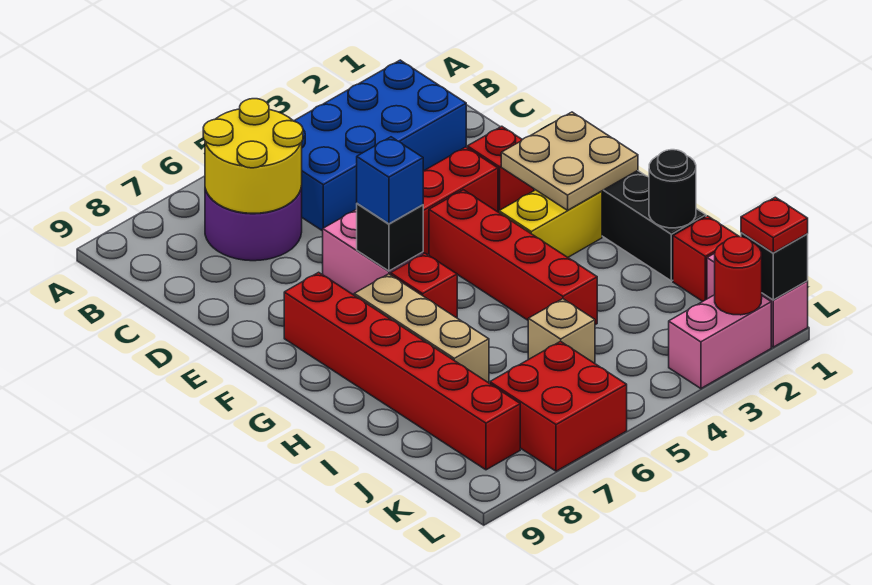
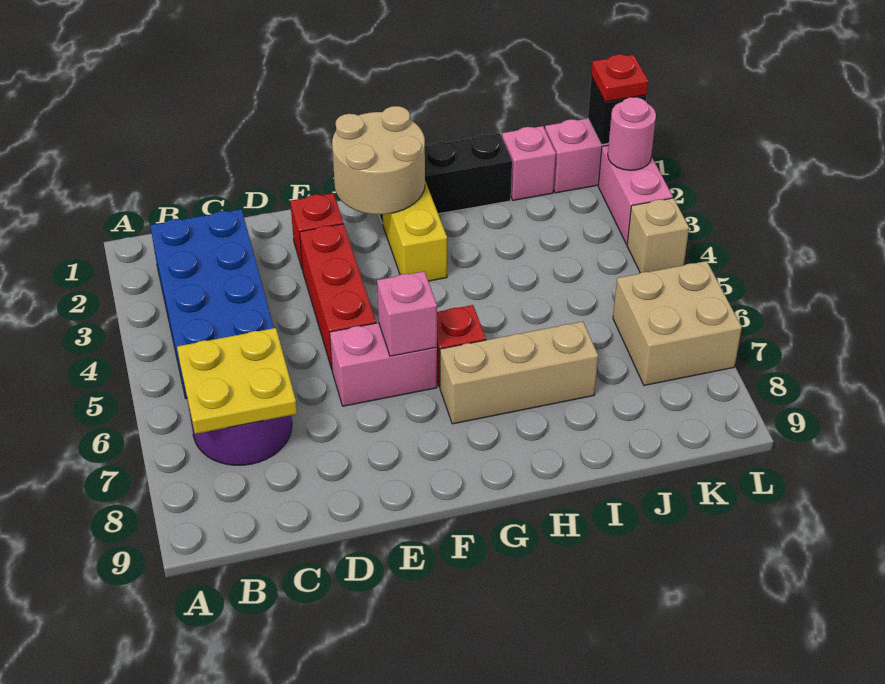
yellow 2x2 round brick [203,99,303,213] -> yellow 2x2 plate [177,328,297,434]
tan 2x2 plate [501,112,638,210] -> tan 2x2 round brick [332,106,425,215]
red 1x4 brick [429,190,597,325] -> none
black 1x1 brick [357,204,423,271] -> pink 1x1 brick [377,271,437,356]
blue 1x1 brick [357,137,423,224] -> none
red 1x6 brick [284,272,520,470] -> none
black 1x1 round brick [649,150,696,228] -> none
red 1x1 brick [673,216,739,301] -> pink 1x1 brick [502,126,556,200]
tan 1x1 brick [528,299,595,363] -> tan 1x1 brick moved to [627,198,689,273]
red 2x2 brick [490,341,627,471] -> tan 2x2 brick [613,261,742,385]
red 1x1 round brick [715,237,762,315] -> pink 1x1 round brick [608,97,656,170]

